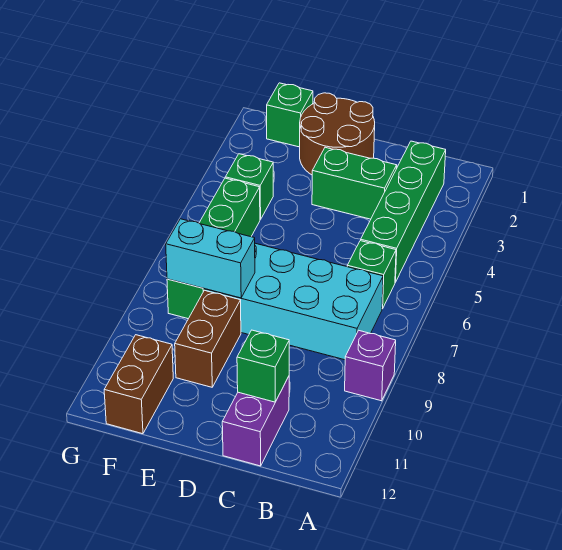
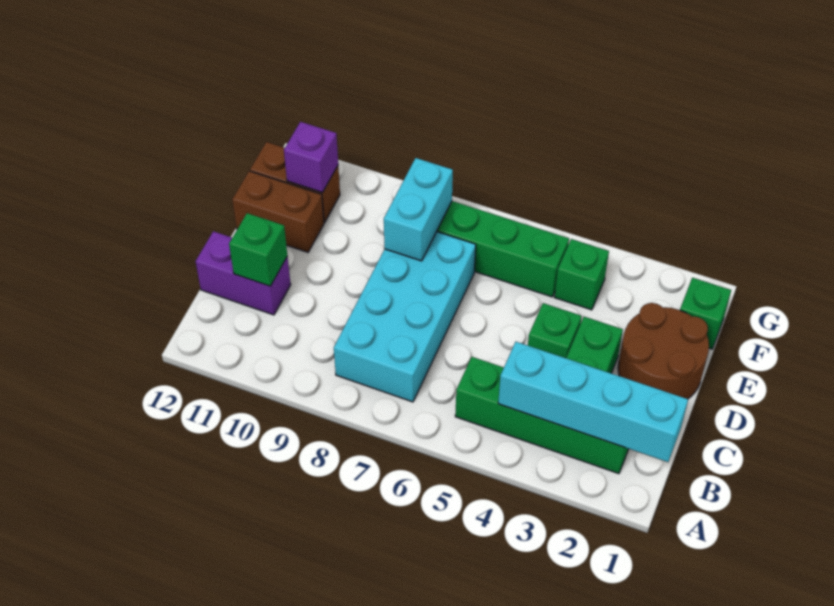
purple 1x1 brick [345,330,396,401] -> purple 1x1 brick moved to [284,122,338,193]
none -> cyan 1x4 brick [498,342,688,462]
green 1x1 brick [347,241,396,309] -> green 1x1 brick moved to [528,303,582,358]
brown 1x2 brick [175,290,241,387] -> brown 1x2 brick moved to [232,171,324,252]

